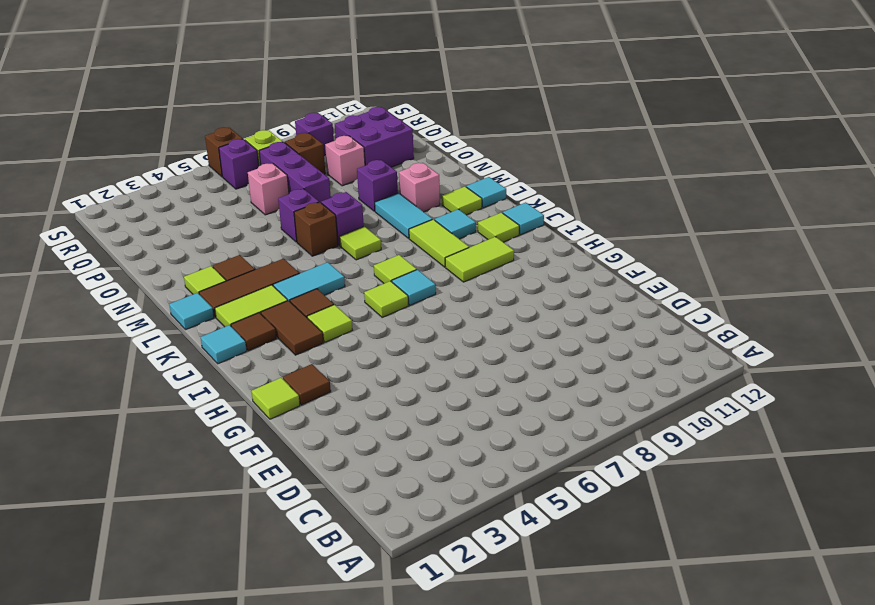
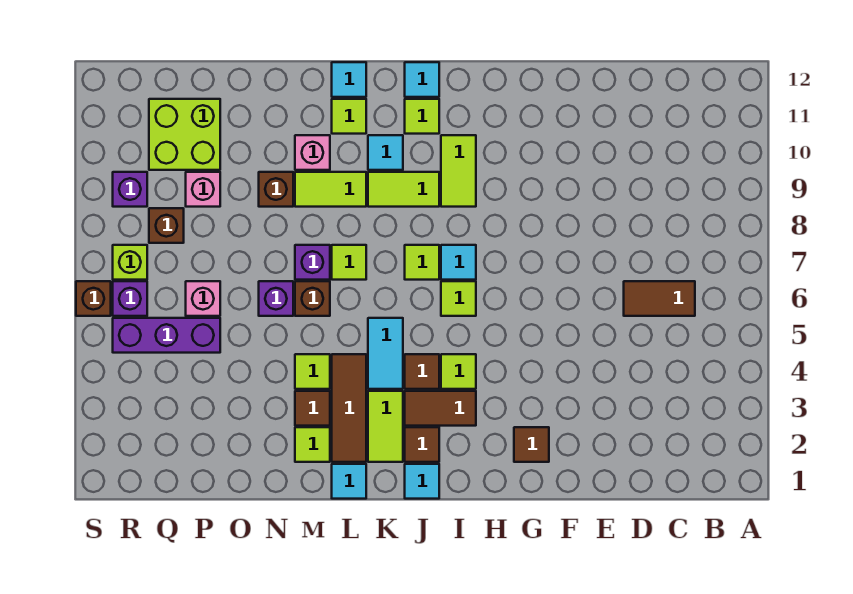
none -> brown 1x2 tile [624,281,695,316]
lime 1x1 tile [251,378,300,419] -> lime 1x1 tile moved to [295,354,330,389]
cyan 1x2 tile [375,193,432,238] -> lime 1x2 tile [295,172,366,207]
purple 1x1 brick [357,160,398,211] -> brown 1x1 brick [259,172,293,207]
purple 1x3 brick [259,142,331,203] -> purple 1x3 brick moved to [113,318,220,353]
purple 2x2 brick [335,107,414,167] -> lime 2x2 brick [149,99,220,170]

